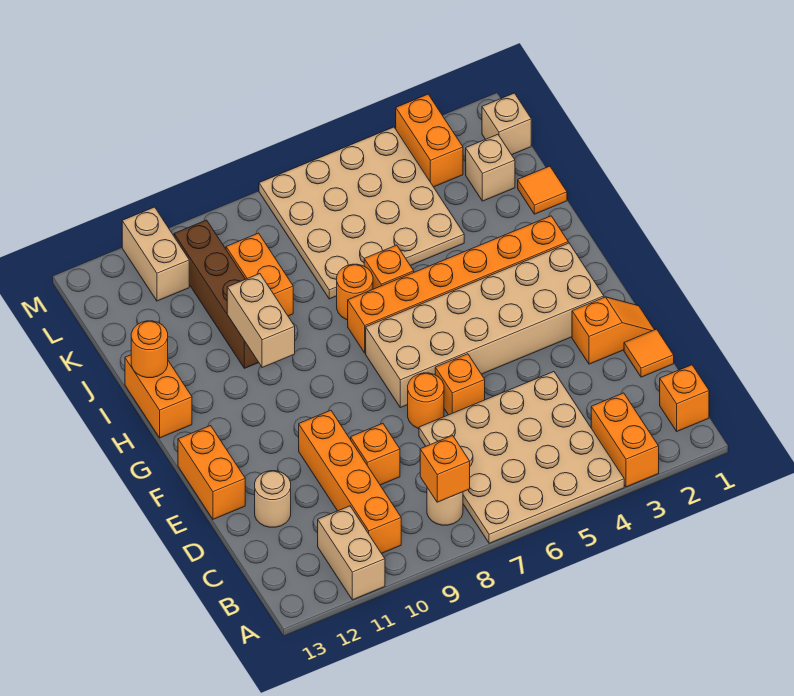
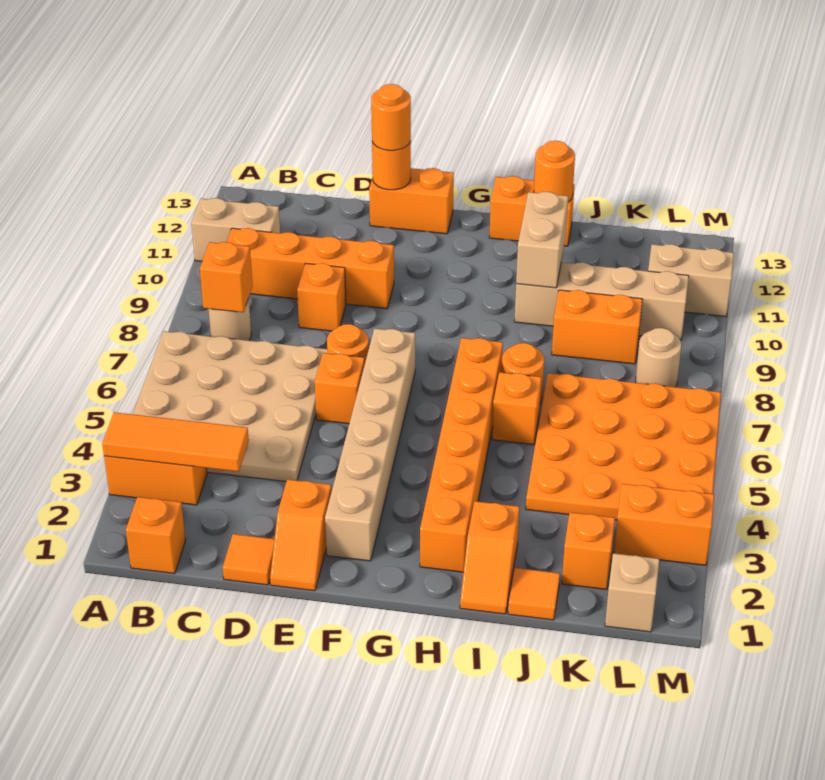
none -> orange 1x3 tile [102,412,249,472]
tan 1x1 round brick [255,471,291,527] -> tan 1x1 round brick moved to [636,328,681,387]
none -> orange 1x1 round brick [372,141,411,190]
none -> orange 1x1 round brick [371,84,411,151]
tan 2x6 brick [366,243,604,408] -> tan 1x6 brick [325,328,415,561]
tan 1x2 brick [227,274,295,368] -> tan 1x2 brick turned to [516,192,568,288]
none -> orange 1x2 slope [460,501,519,614]
brown 1x4 brick [174,220,259,368] -> tan 1x4 brick [514,262,689,340]
tan 4x4 plate [259,127,464,299] -> orange 4x4 plate [526,373,721,520]
tan 1x1 brick [466,134,515,201] -> orange 1x1 brick [562,512,615,589]

